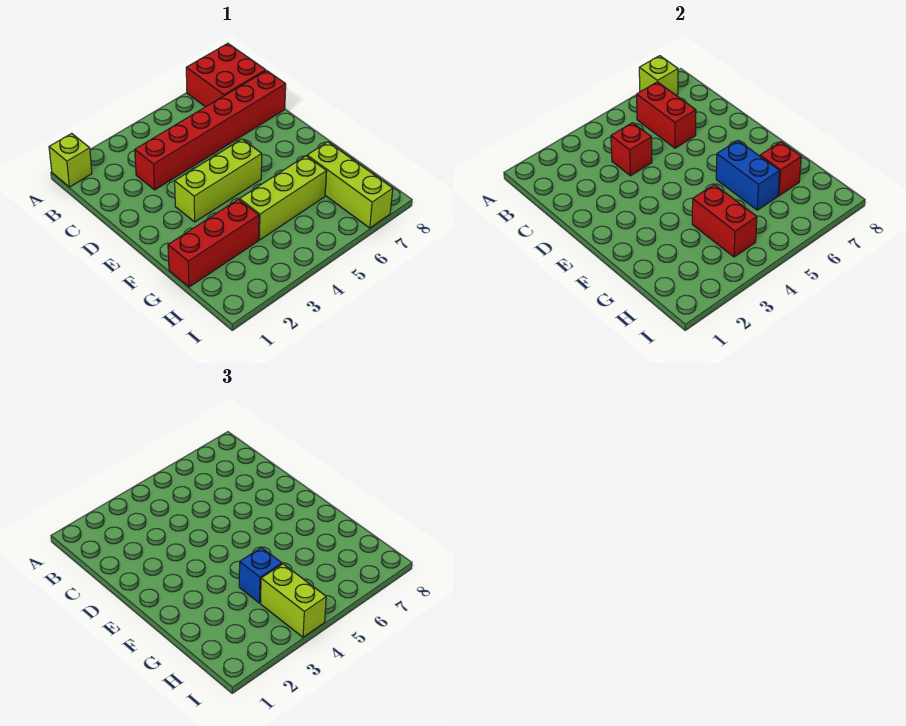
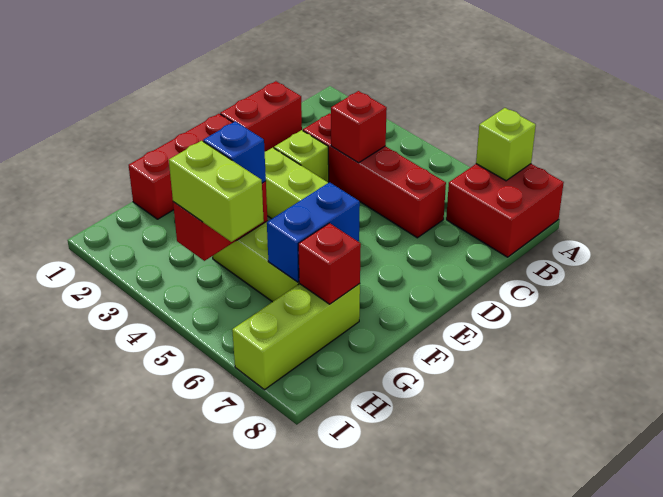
lime 1x1 brick [49,133,92,187] -> lime 1x1 brick moved to [274,130,329,183]
red 1x2 brick [637,82,696,148] -> red 1x2 brick moved to [220,81,302,151]
red 1x6 brick [135,71,286,190] -> red 1x4 brick [303,113,446,238]
red 1x3 brick [168,199,259,287] -> red 1x3 brick turned to [129,114,233,219]
lime 1x2 brick [261,564,326,637] -> lime 1x2 brick turned to [169,141,264,242]

